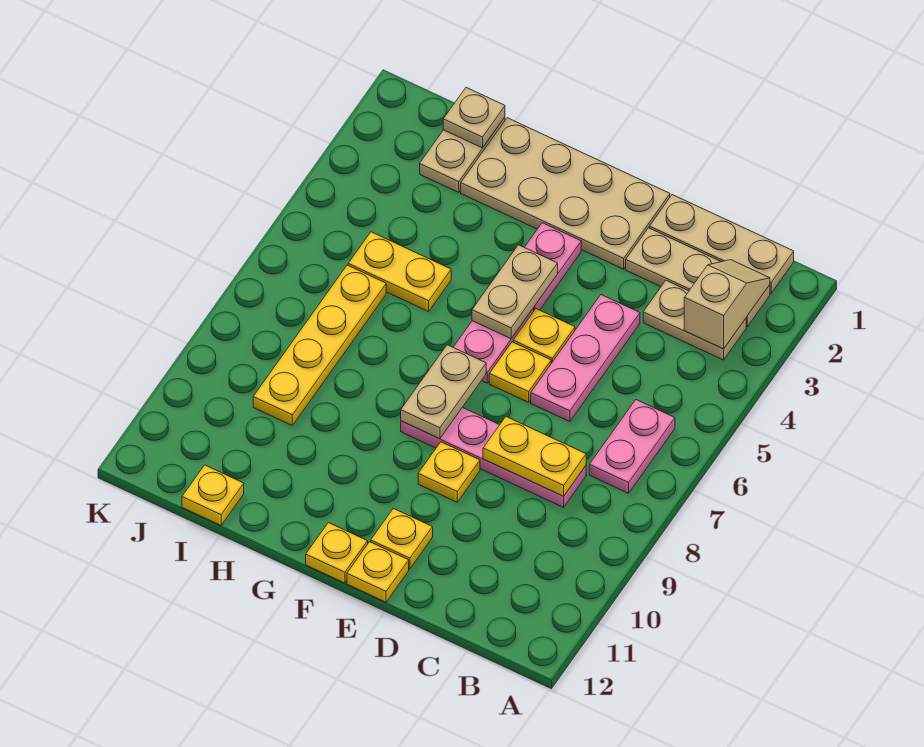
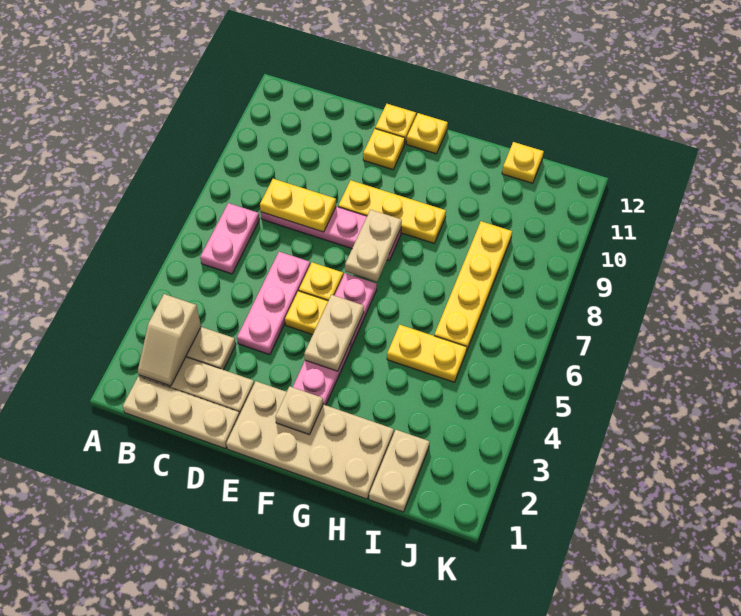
yellow 1x1 plate [418,442,480,502] -> yellow 1x3 plate [338,180,446,243]
tan 1x1 plate [443,88,505,148] -> tan 1x1 plate moved to [275,386,323,435]

